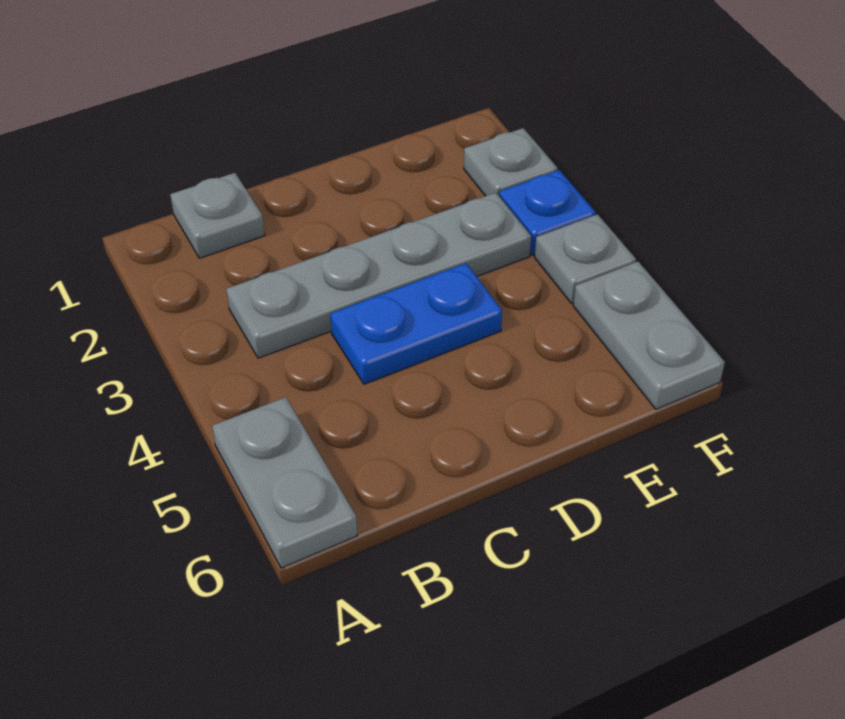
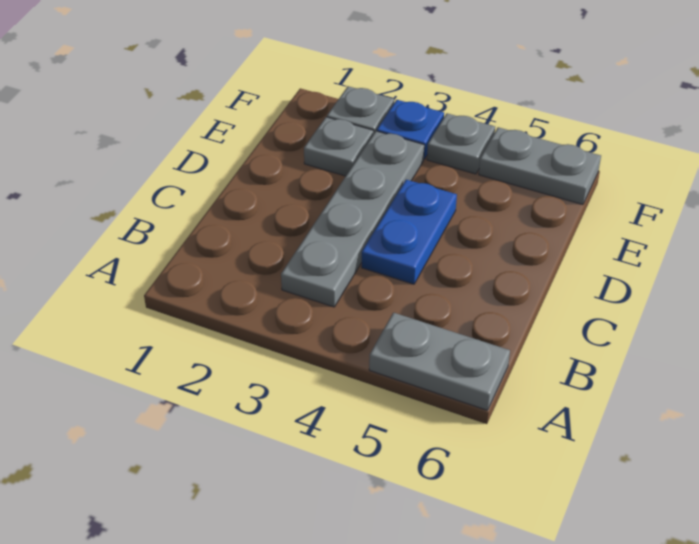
grey 1x1 plate [170,173,265,258] -> grey 1x1 plate moved to [304,117,373,176]

